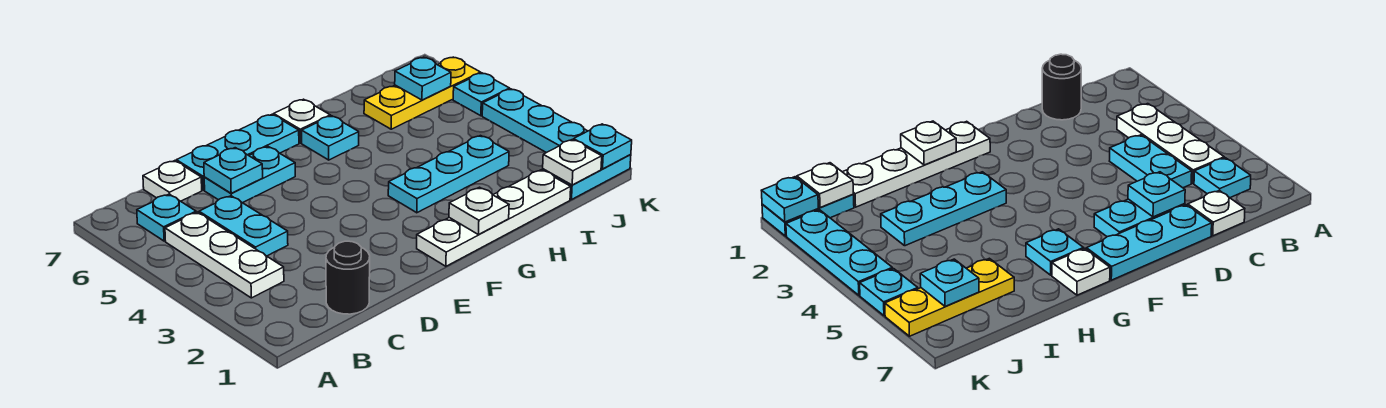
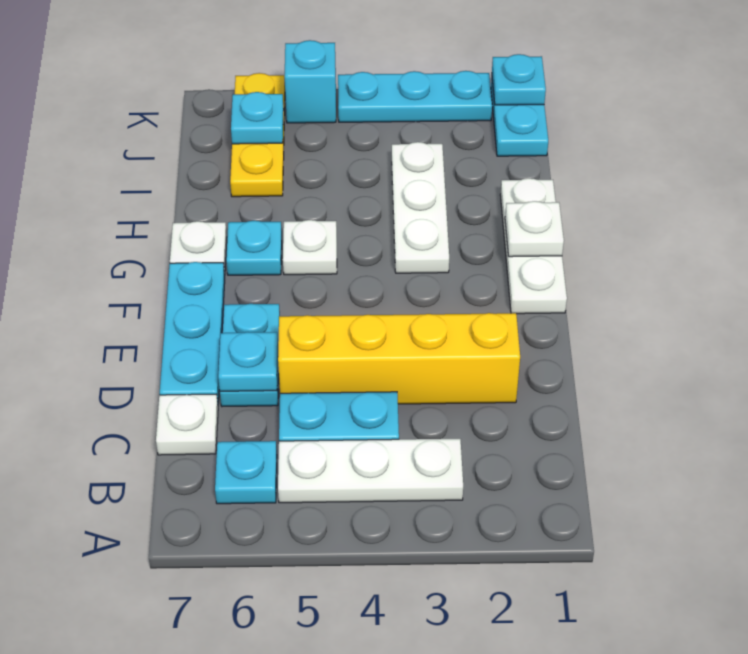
black 1x1 round brick [326,241,370,314] -> none
none -> yellow 1x4 brick [278,313,520,404]
white 1x4 plate [417,170,571,266] -> white 1x3 plate [500,178,567,314]
cyan 1x3 plate [388,136,509,213] -> white 1x3 plate [392,142,449,273]
white 1x1 plate [543,140,602,185] -> white 1x1 plate moved to [283,220,337,275]
cyan 1x1 plate [453,73,510,116] -> cyan 1x1 brick [284,40,336,123]

